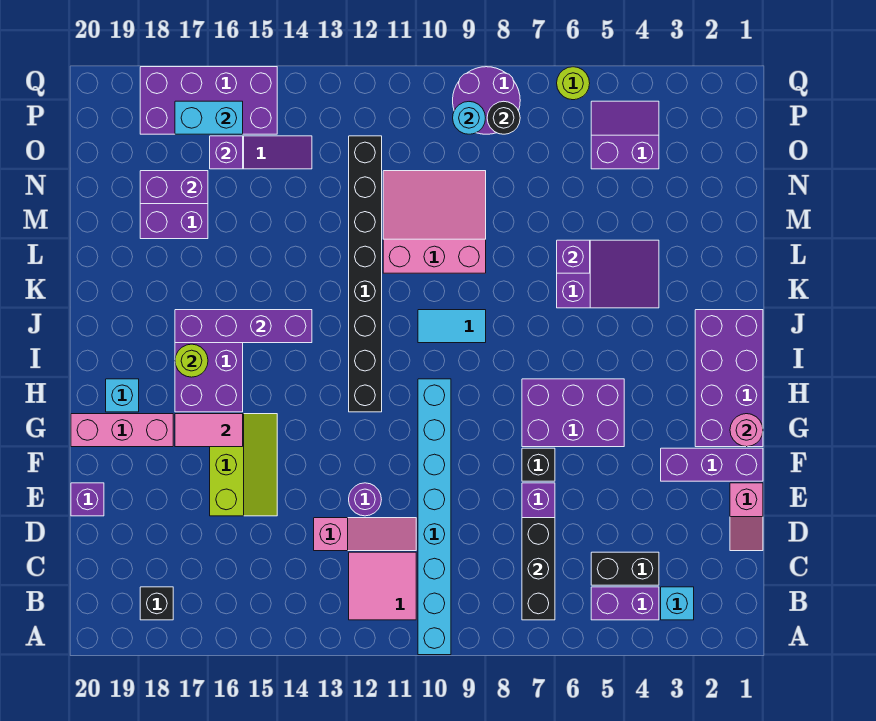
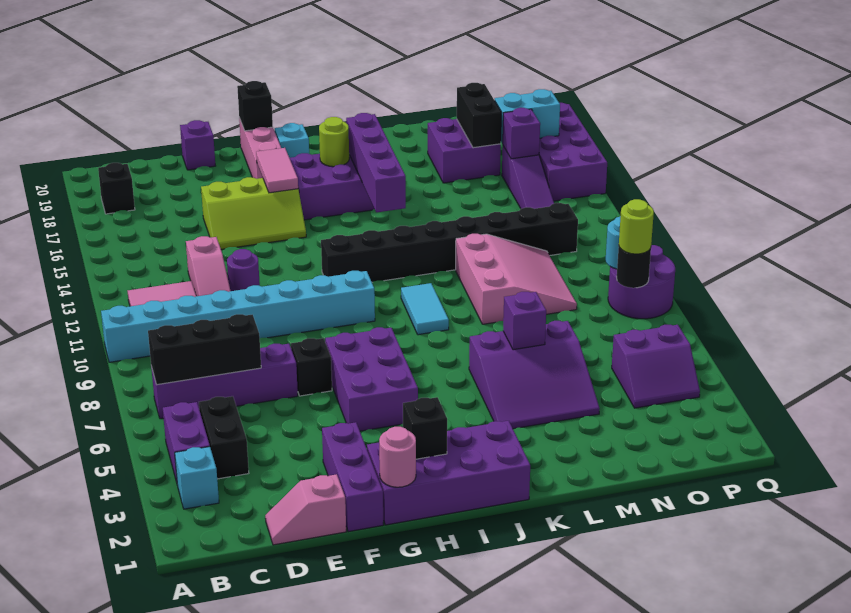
none -> black 1x1 brick [237,81,273,131]
none -> black 1x1 brick [403,397,447,459]
purple 2x3 slope [557,240,659,308] -> purple 3x3 slope [469,321,600,429]
purple 1x2 brick [140,171,208,204] -> black 1x2 brick [457,83,502,148]
purple 2x2 slope [591,101,659,169] -> purple 2x2 slope turned to [612,325,700,408]
cyan 1x2 brick [175,101,243,134] -> cyan 1x2 brick turned to [495,89,560,144]
lime 1x1 round brick [557,67,590,100] -> lime 1x1 round brick moved to [619,199,654,254]

